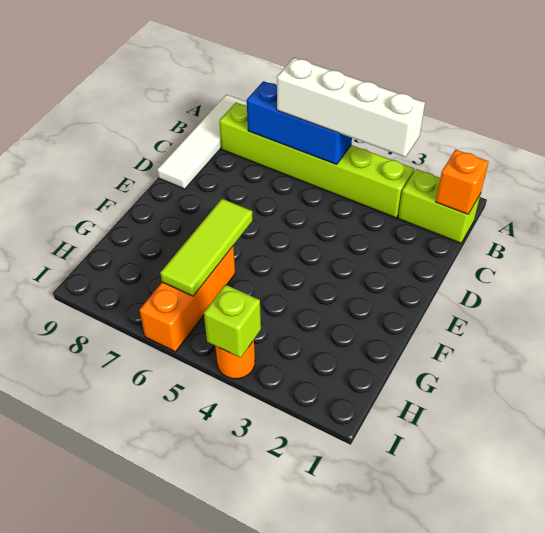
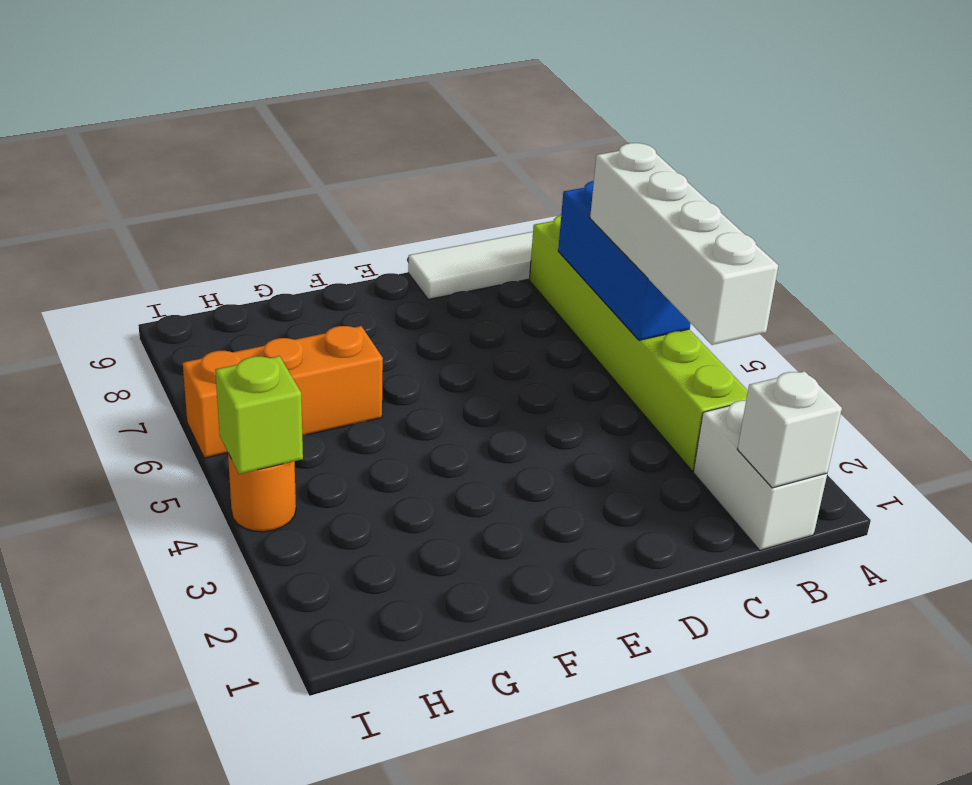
lime 1x2 brick [398,169,481,243] -> white 1x2 brick [693,400,827,550]
orange 1x1 brick [436,150,489,214] -> white 1x1 brick [737,371,842,488]
lime 1x3 tile [160,199,253,296] -> none

